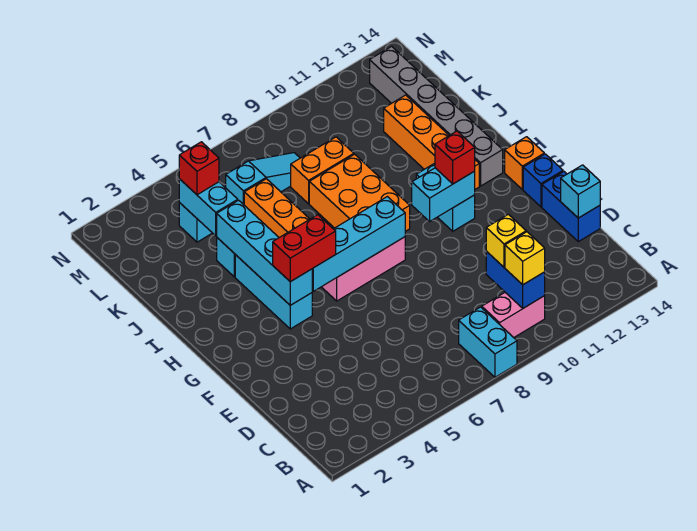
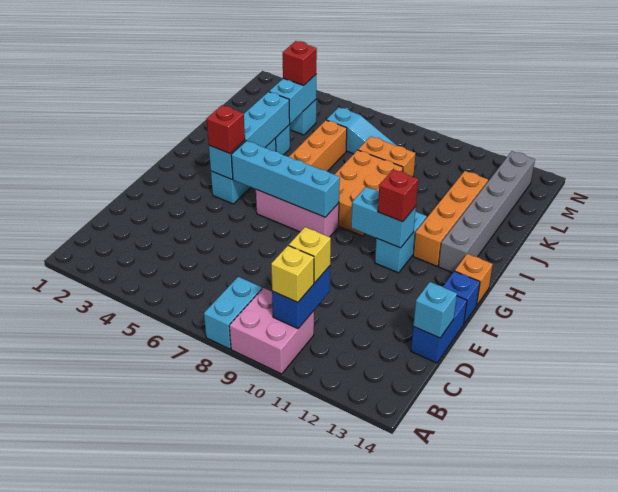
pink 1x2 brick [482,293,545,338] -> pink 2x2 brick [229,288,314,374]
red 1x2 brick [273,215,336,282] -> red 1x1 brick [207,105,245,153]

